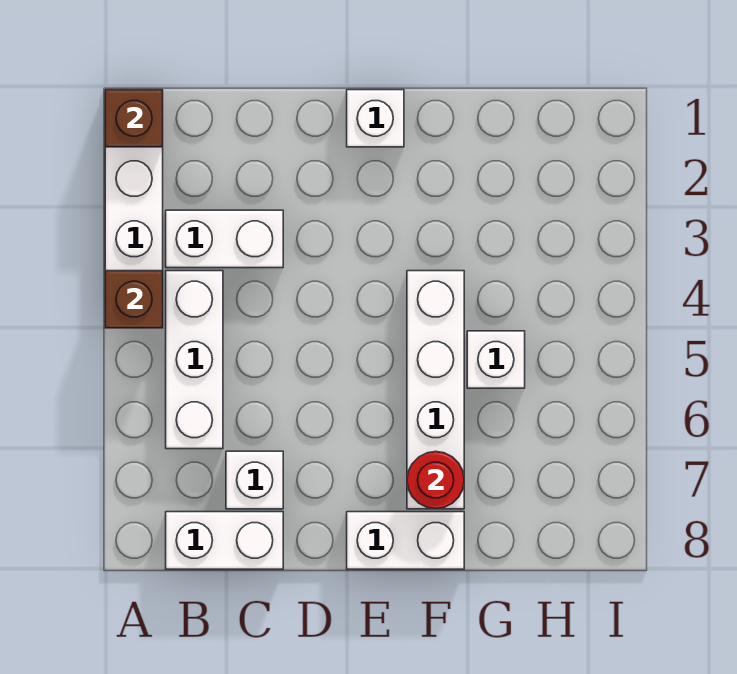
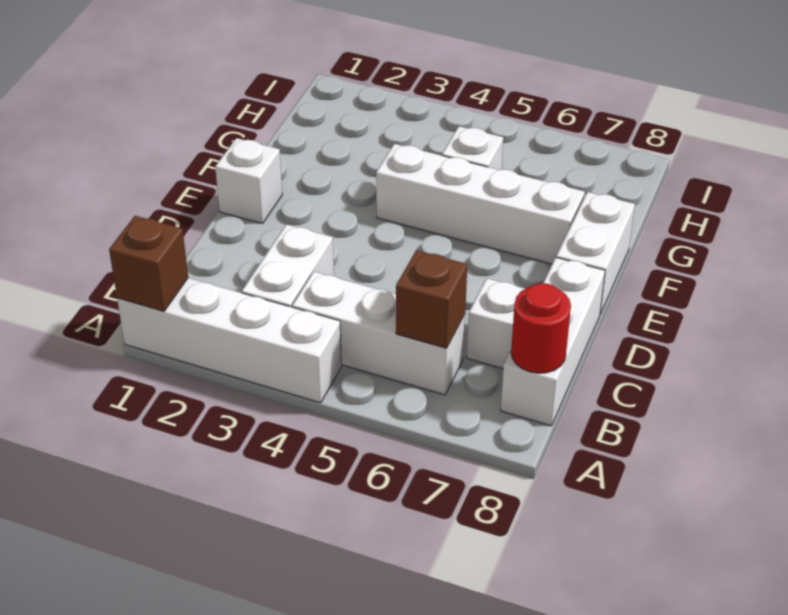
brown 1x1 brick [105,271,163,328] -> brown 1x1 brick moved to [396,250,467,348]
white 1x2 brick [166,512,283,569] -> white 1x3 brick [501,258,605,426]
red 1x1 round brick [407,451,464,509] -> red 1x1 round brick moved to [511,283,571,373]

